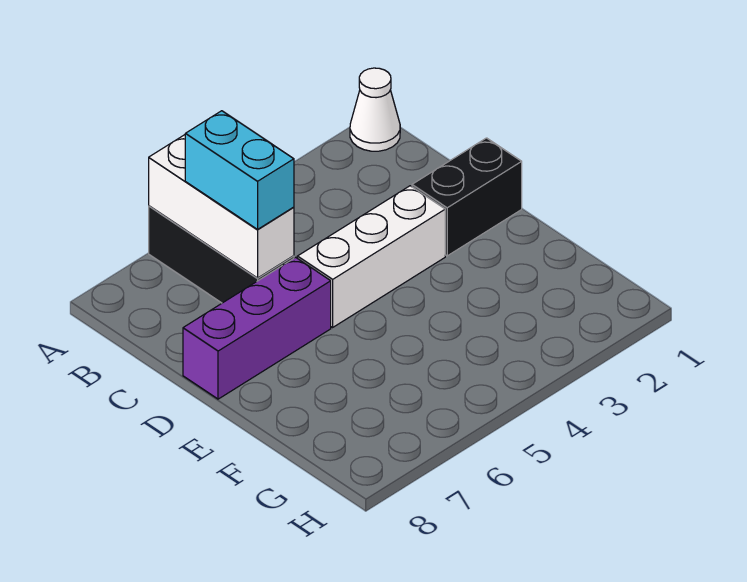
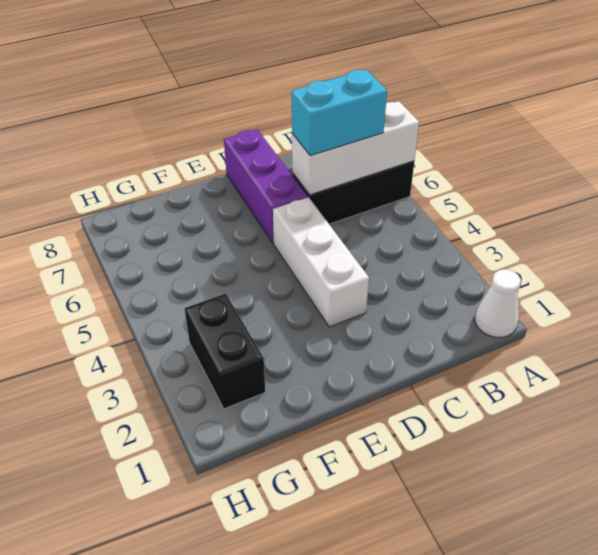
black 1x2 brick [412,138,522,256] -> black 1x2 brick moved to [185,294,265,409]

